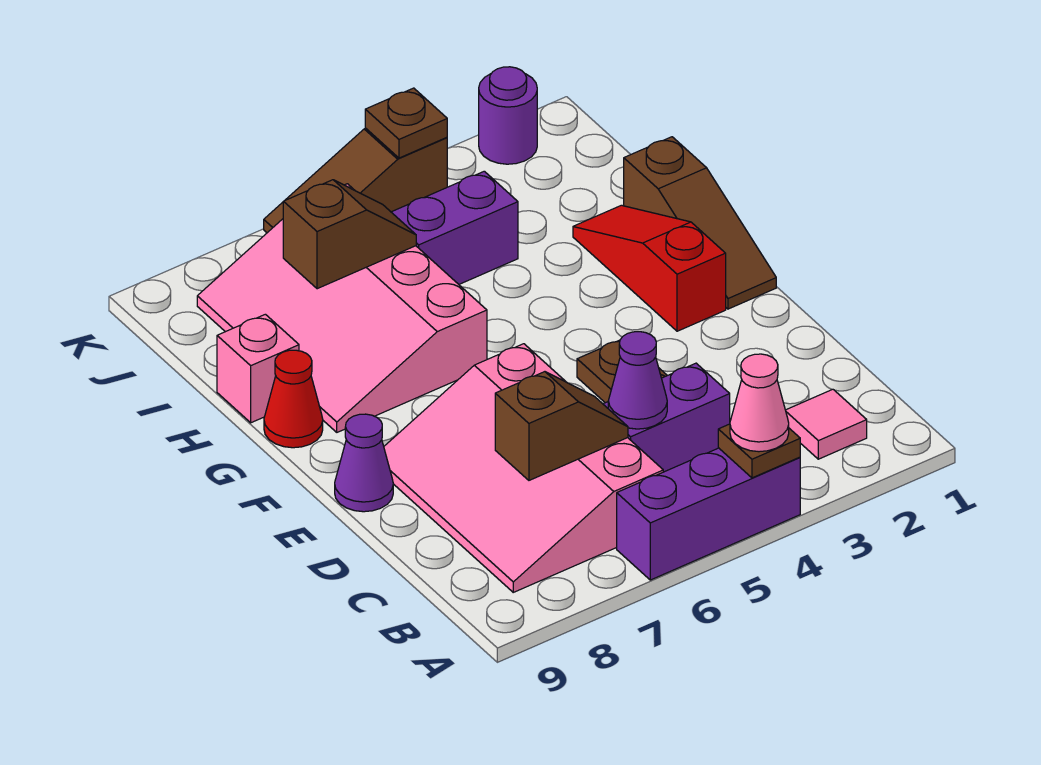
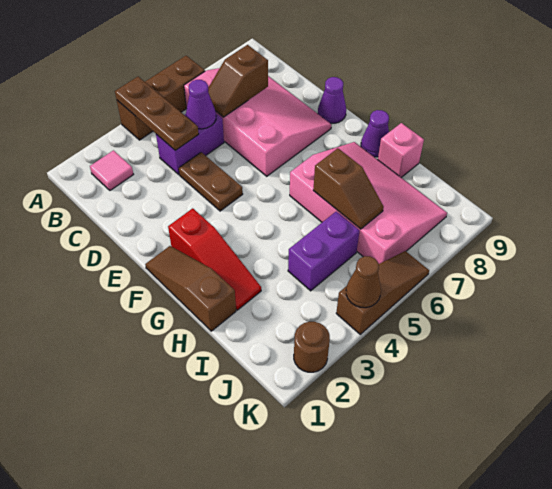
purple 1x3 brick [617,448,800,580] -> brown 1x3 brick [117,56,205,140]
brown 1x1 plate [718,424,800,478] -> brown 1x3 plate [115,77,199,150]
pink 1x1 cone [730,354,789,452] -> none
red 1x1 cone [264,350,323,448] -> purple 1x1 cone [361,110,389,157]
brown 1x2 slope [283,180,416,289] -> brown 1x2 slope turned to [313,148,384,229]
purple 1x1 round brick [479,67,537,164] -> brown 1x1 round brick [294,322,330,372]
brown 1x1 plate [365,88,447,158] -> brown 1x1 cone [346,256,381,308]

